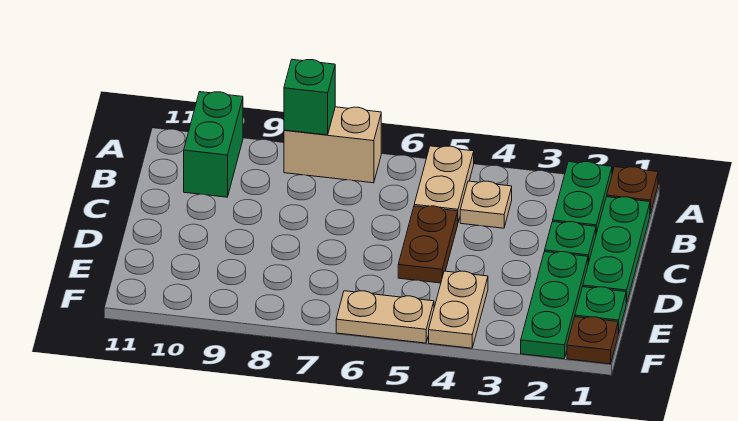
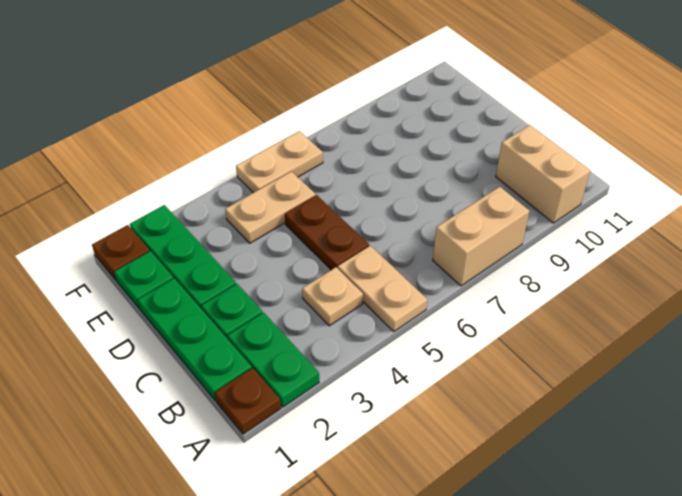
green 1x1 brick [284,59,335,135] -> none
green 1x2 brick [184,92,243,197] -> tan 1x2 brick [496,125,590,223]
tan 1x2 plate [429,271,488,348] -> tan 1x2 plate turned to [225,171,315,243]

